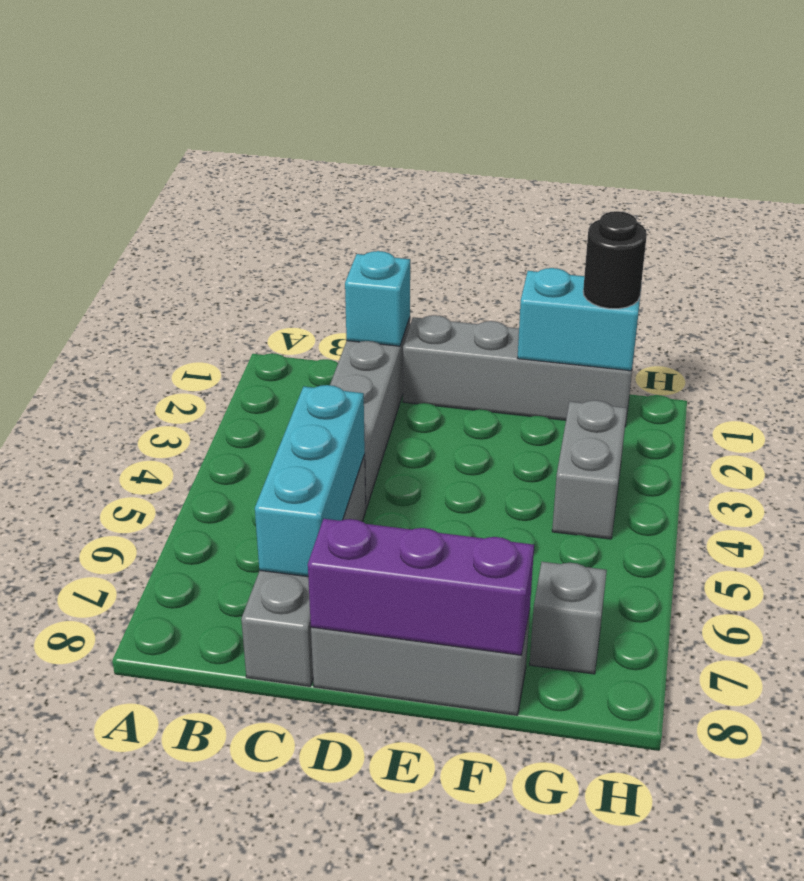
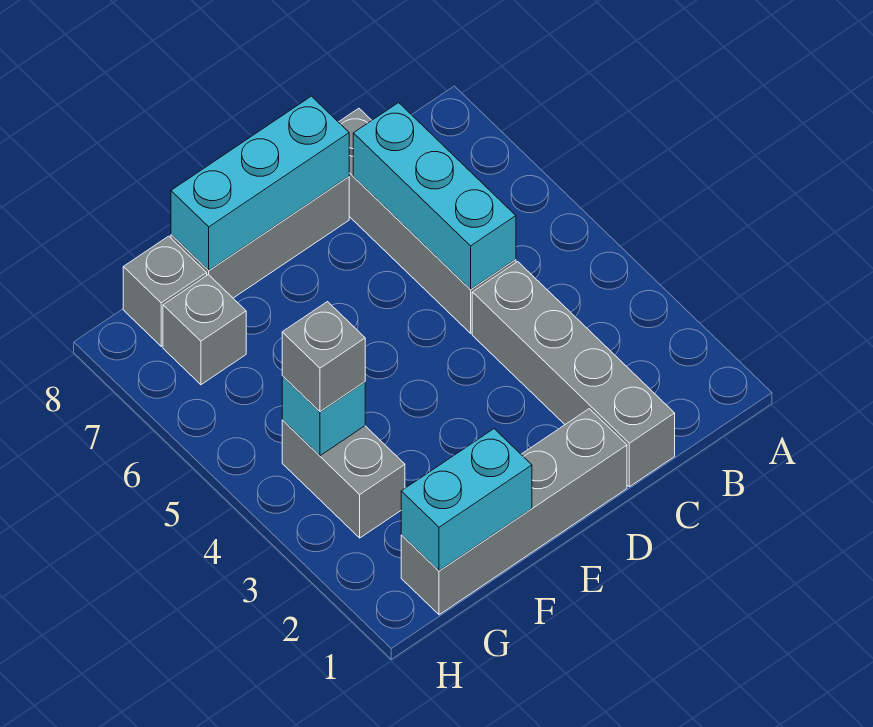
cyan 1x1 brick [345,251,410,346] -> cyan 1x1 brick moved to [282,376,365,456]
purple 1x3 brick [308,519,534,655] -> cyan 1x3 brick [171,96,349,270]
black 1x1 round brick [583,211,647,309] -> none
none -> grey 1x1 brick [282,302,365,412]
none -> grey 1x1 brick [123,236,207,346]

